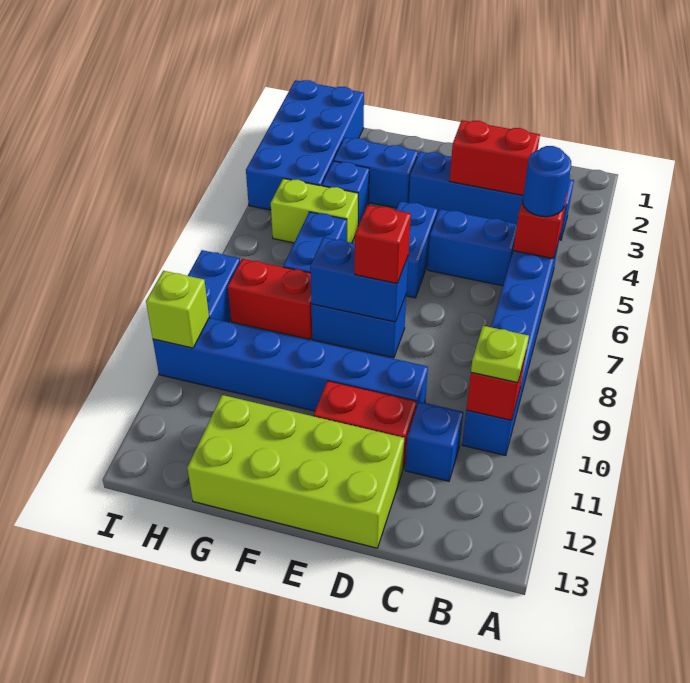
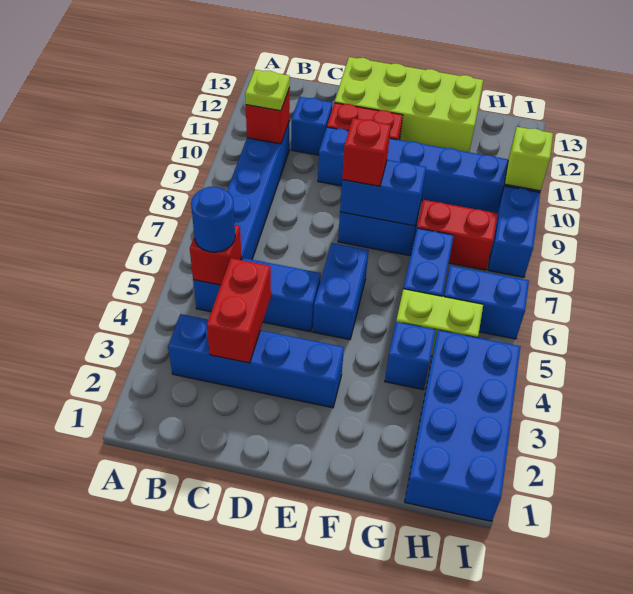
red 1x2 brick [450,120,540,195] -> red 1x2 brick turned to [207,258,271,363]
blue 1x2 brick [334,138,418,208] -> blue 1x2 brick moved to [444,265,529,339]

